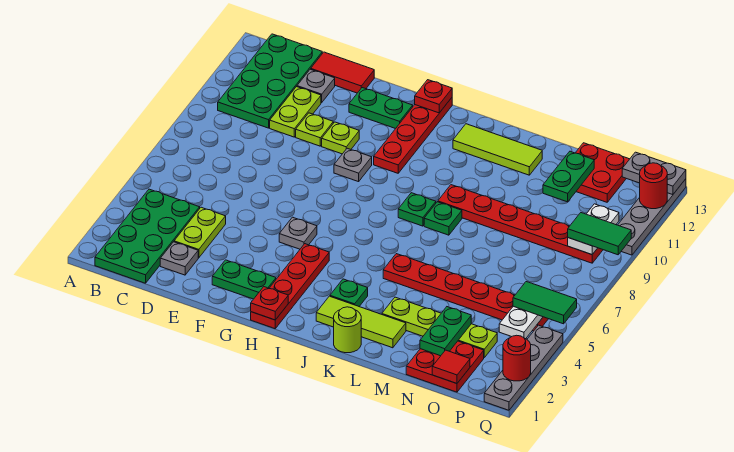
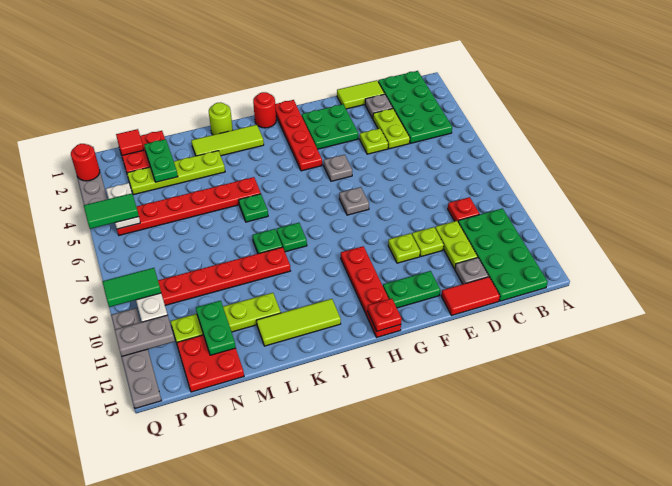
none -> lime 1x2 tile [337,80,385,109]
none -> lime 1x1 plate [360,128,388,154]
green 1x2 plate [212,260,276,299] -> green 2x2 plate [302,104,358,149]
grey 1x1 plate [334,148,372,182] -> grey 1x1 plate moved to [339,187,369,215]
red 1x1 plate [251,287,288,320] -> red 1x1 plate moved to [448,197,479,221]
green 1x1 plate [330,279,368,306] -> green 1x1 plate moved to [239,194,268,222]
none -> lime 1x4 plate [171,293,281,343]
grey 1x2 plate [622,152,686,195] -> grey 1x2 plate moved to [115,315,175,356]
red 1x1 round brick [640,163,667,209] -> red 1x1 round brick moved to [253,92,276,128]

